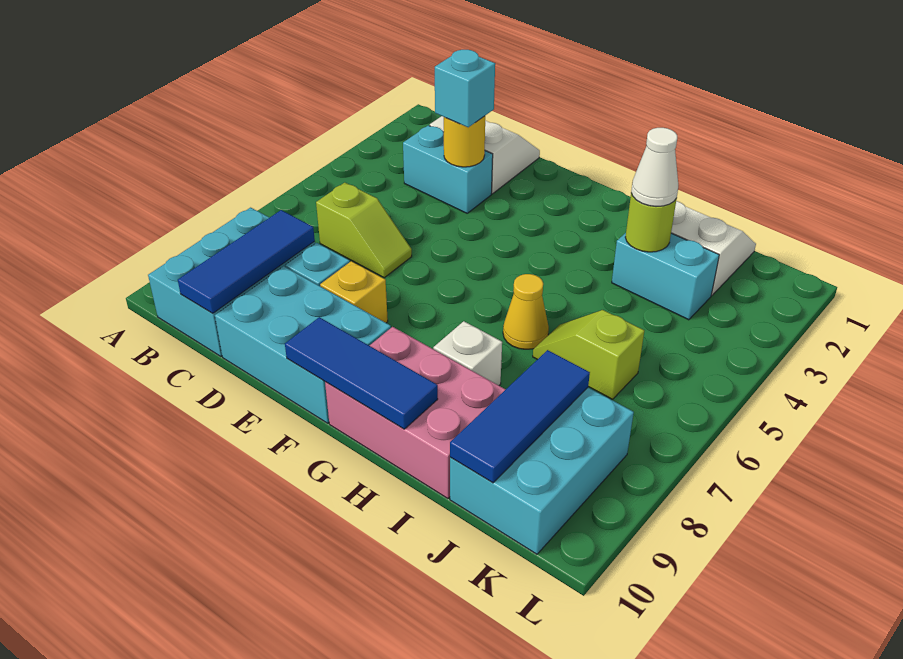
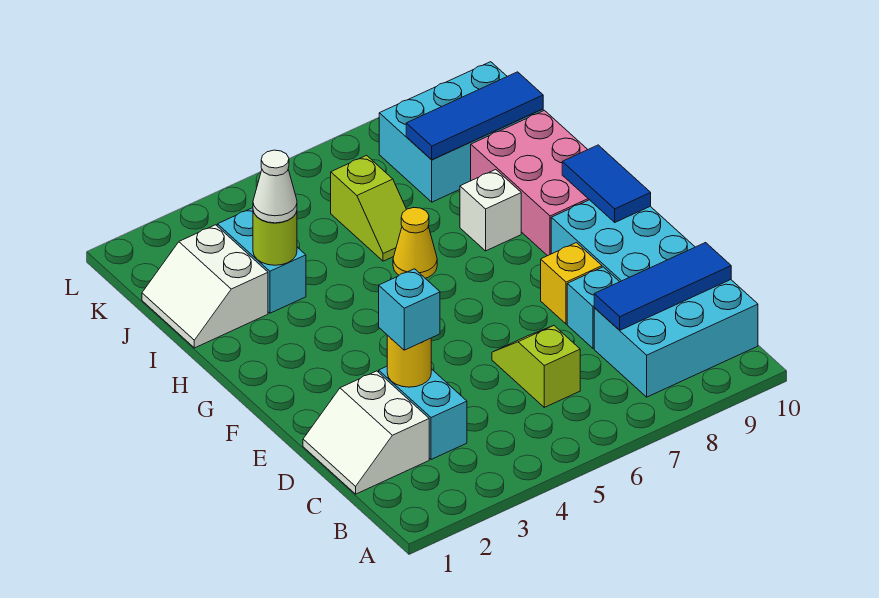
blue 1x3 tile [285,317,438,429] -> blue 1x2 tile [562,145,651,222]

